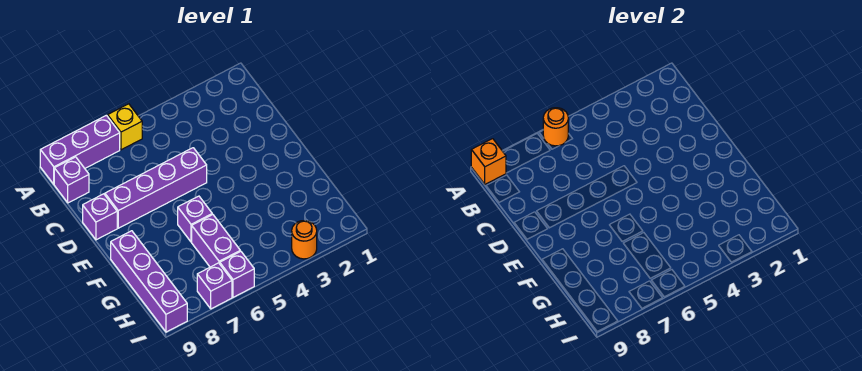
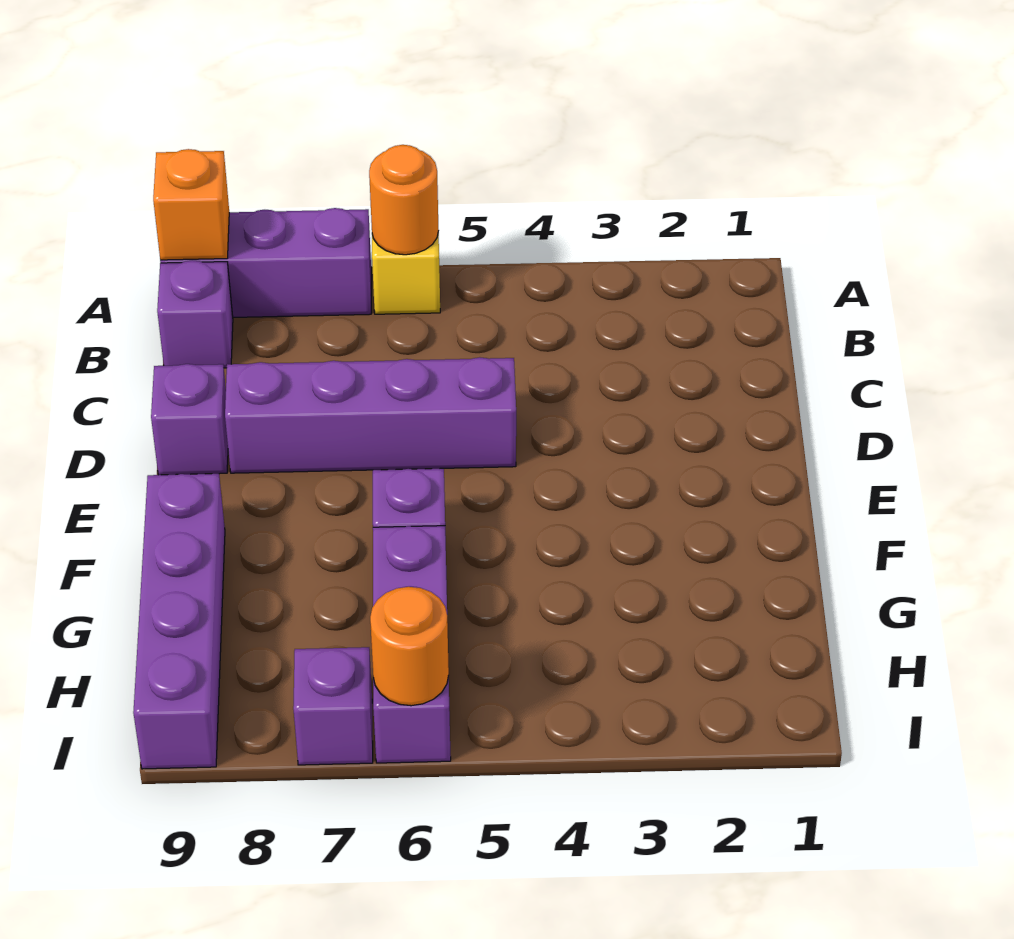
orange 1x1 round brick [292,221,317,259] -> orange 1x1 round brick moved to [370,587,449,706]

